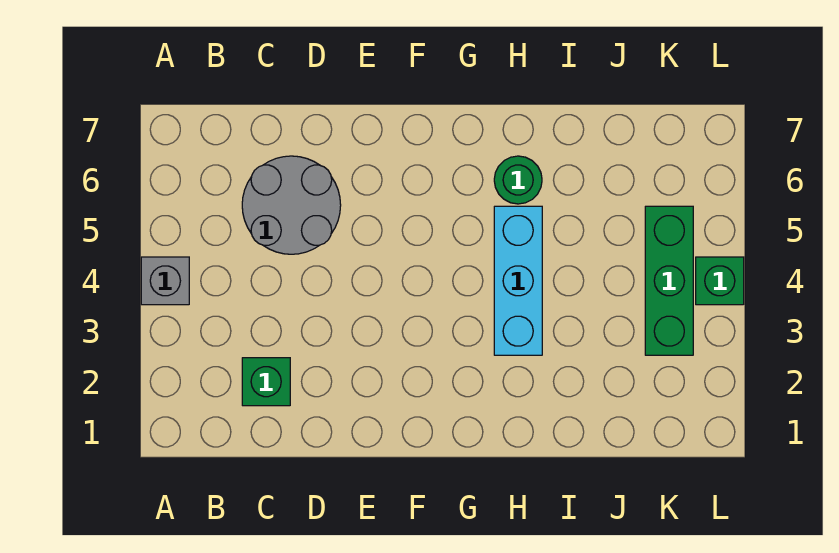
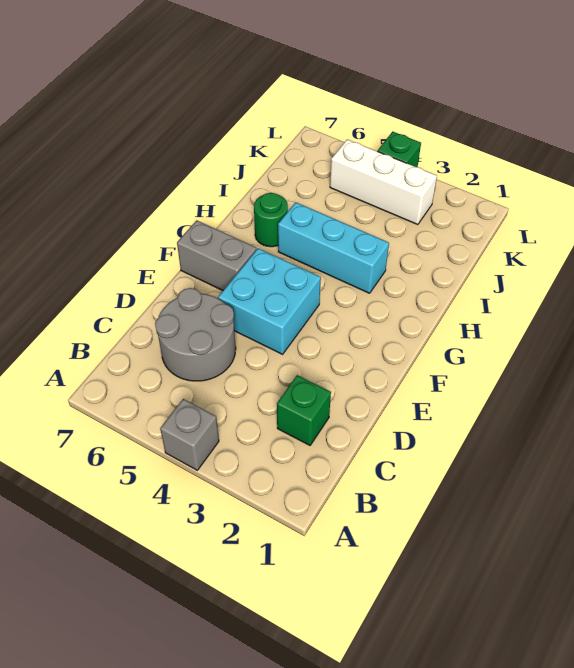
none -> cyan 2x2 brick [218,248,321,354]
none -> grey 1x2 brick [177,220,257,290]
green 1x3 brick [645,206,693,355] -> white 1x3 brick [330,139,437,225]

